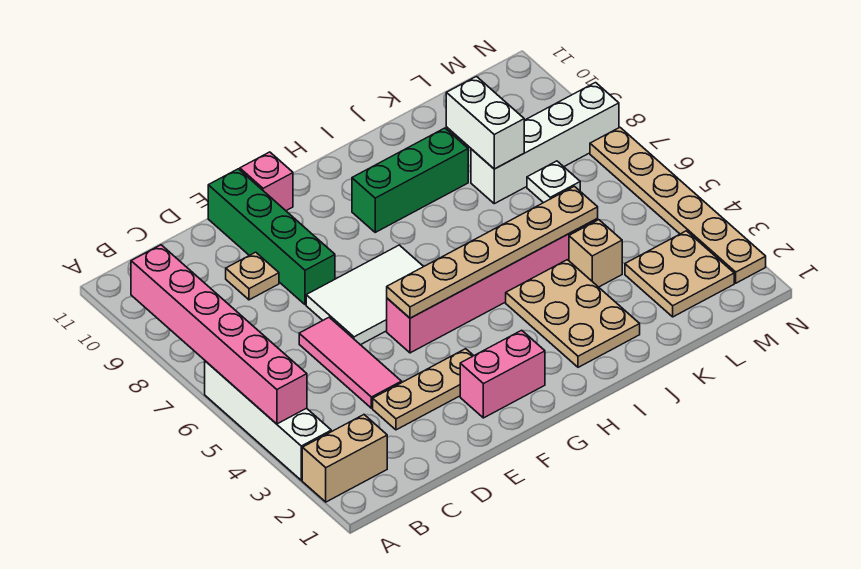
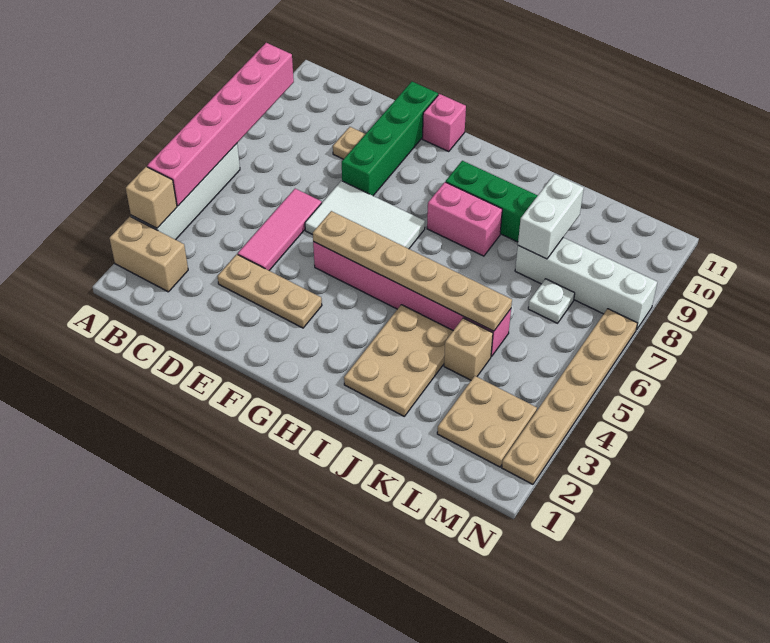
none -> tan 1x1 brick [126,167,177,228]
pink 1x2 brick [460,330,545,418] -> pink 1x2 brick moved to [427,182,502,256]

